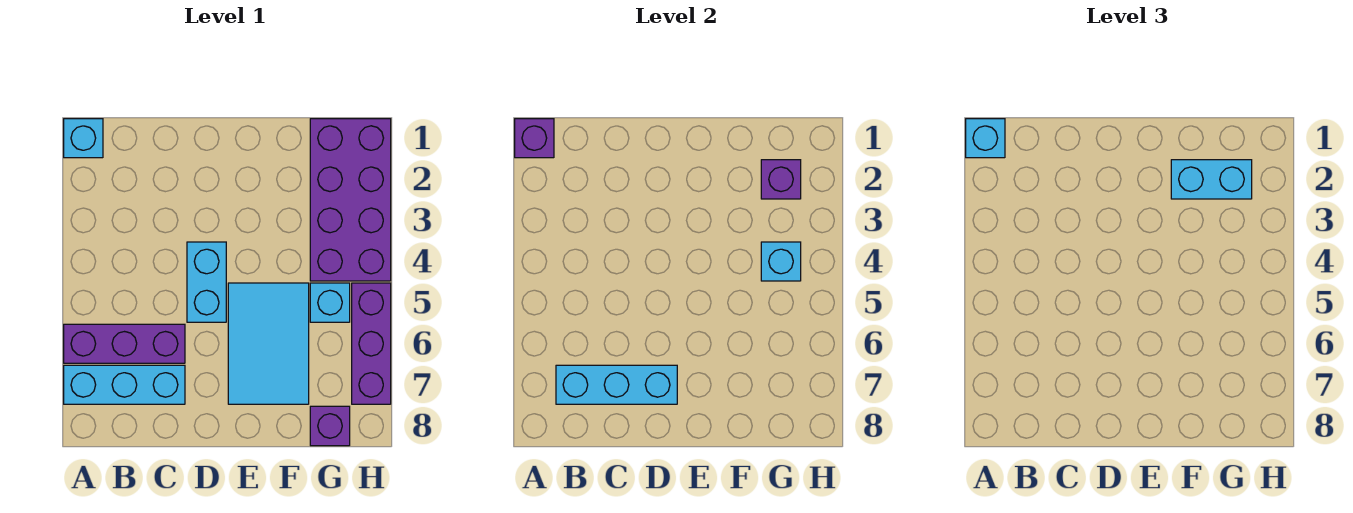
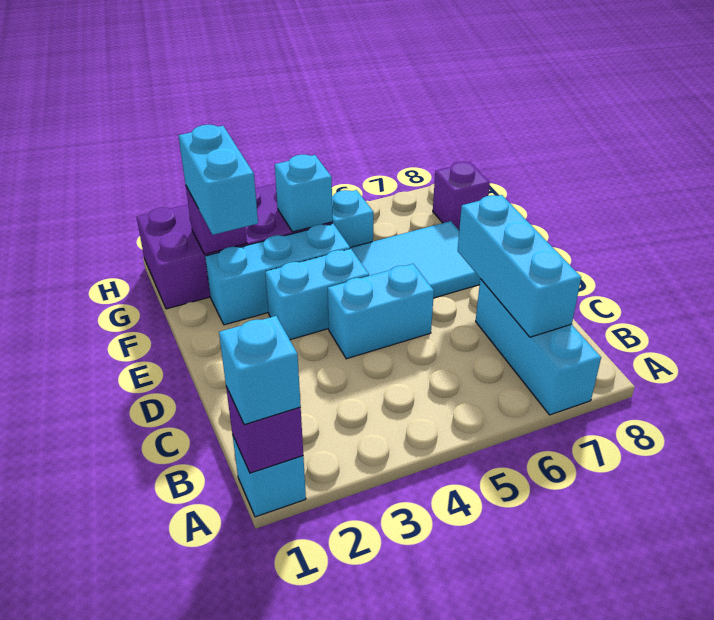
purple 1x3 brick [64,324,185,363] -> none
none -> cyan 1x2 brick [265,249,369,340]
none -> cyan 1x3 brick [205,224,350,325]
purple 1x3 brick [352,283,391,404] -> none

